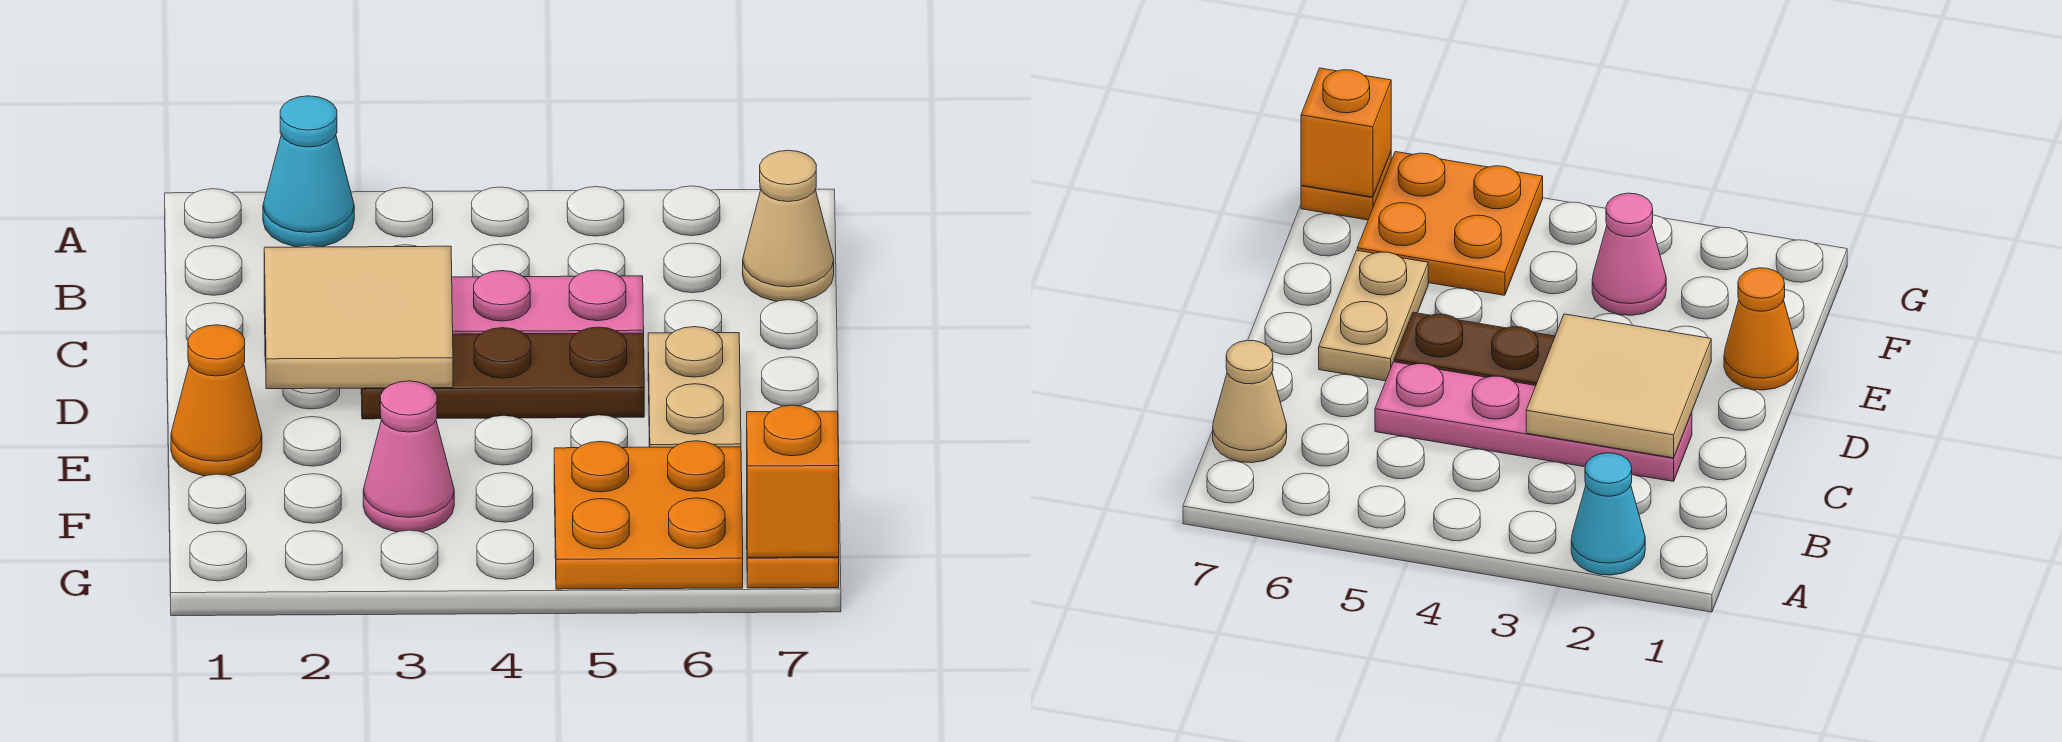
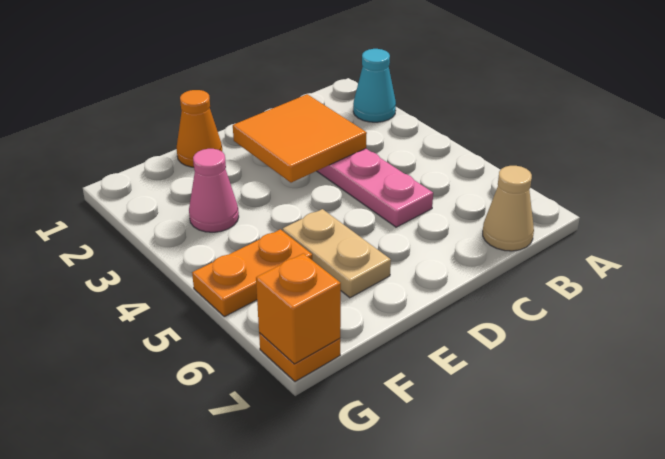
tan 2x2 tile [264,246,453,389] -> orange 2x2 tile [233,94,367,183]
brown 1x3 plate [361,327,644,419] -> none
tan 1x2 plate [648,327,741,447] -> tan 1x2 plate turned to [283,209,391,298]
orange 2x2 plate [554,441,743,589] -> orange 1x2 plate [192,229,312,317]

